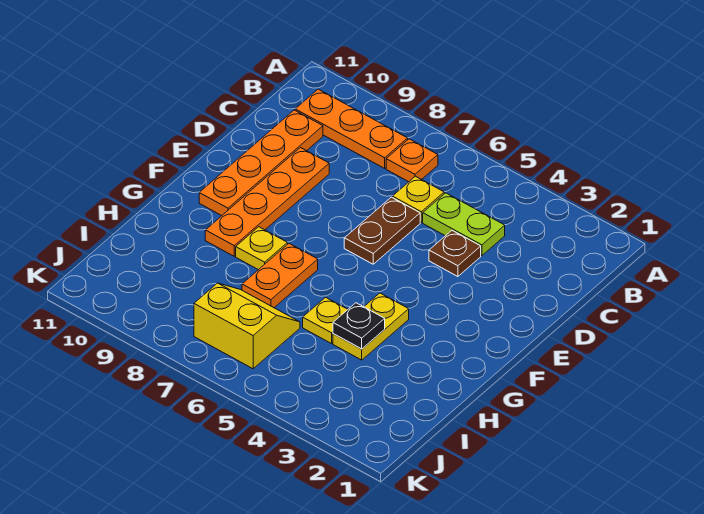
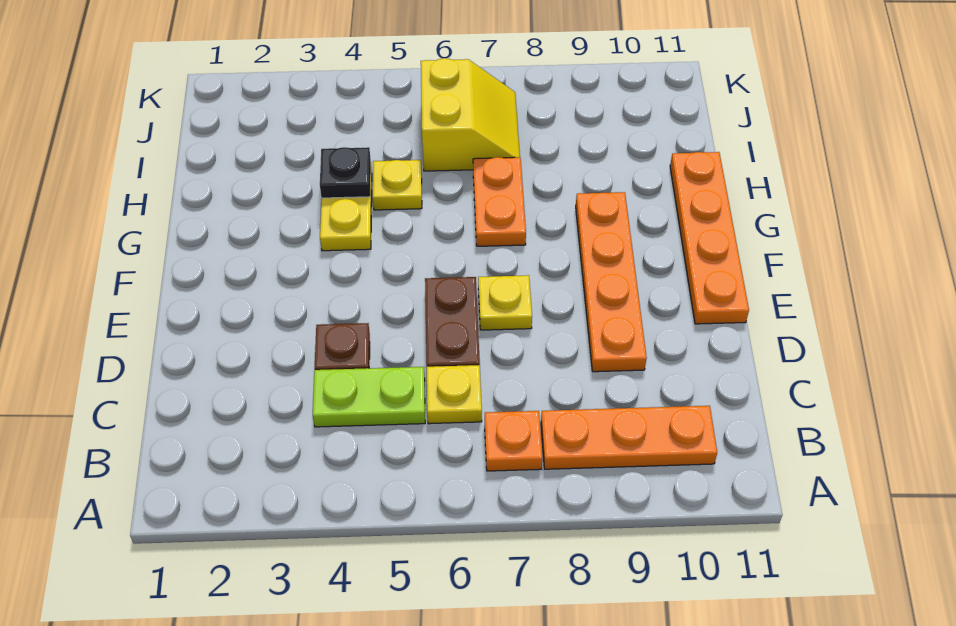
orange 1x4 plate [199,110,323,216] -> orange 1x4 plate moved to [670,152,749,324]
yellow 1x1 plate [236,227,288,270] -> yellow 1x1 plate moved to [478,275,532,330]
yellow 2x2 slope [194,283,300,369] -> yellow 2x2 slope turned to [421,58,520,171]

